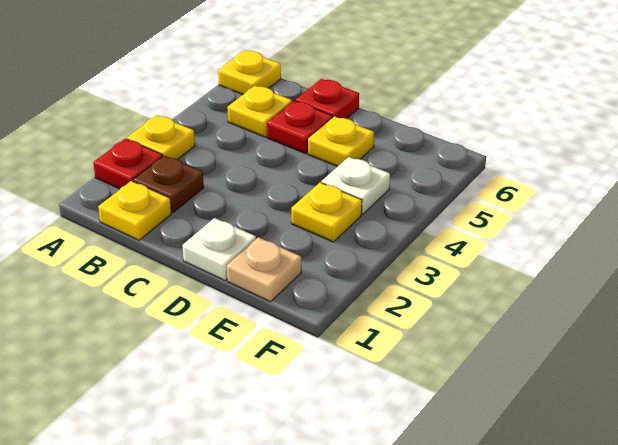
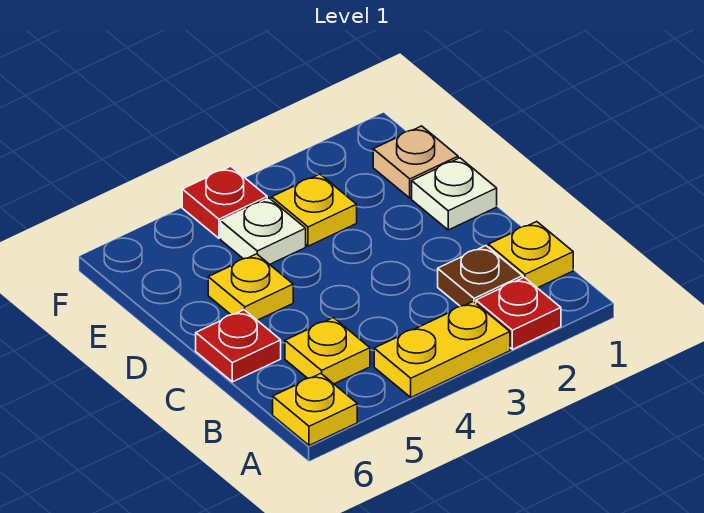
yellow 1x1 plate [127,115,195,159] -> yellow 1x2 plate [374,301,510,397]
red 1x1 plate [267,101,332,154] -> red 1x1 plate moved to [182,166,267,238]

